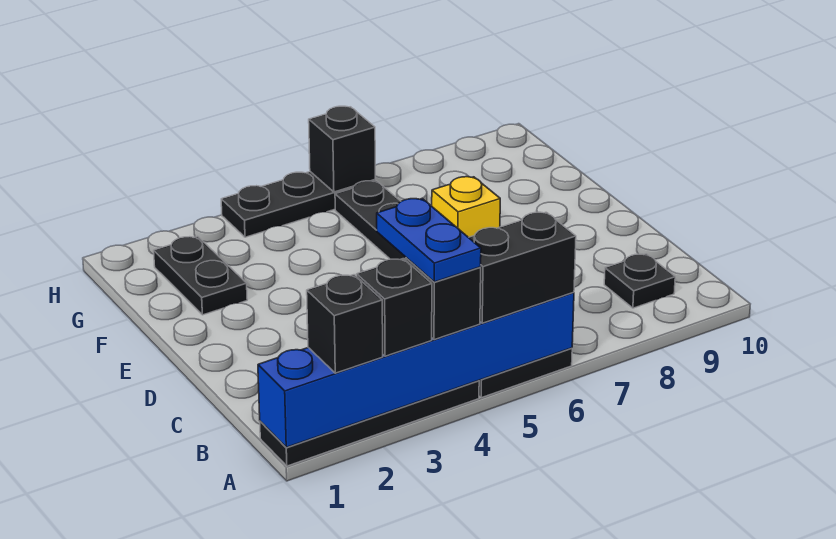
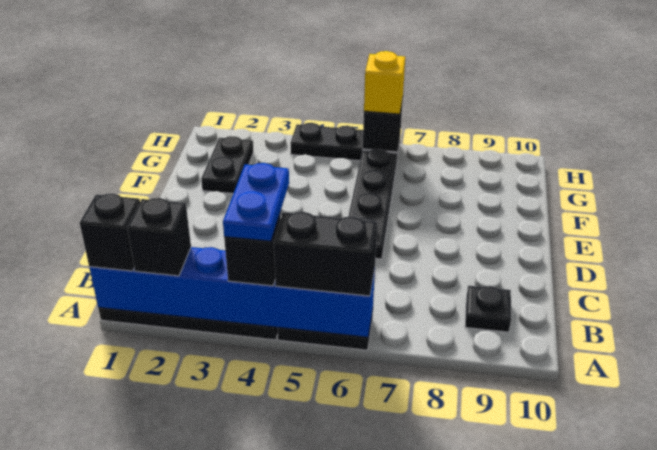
black 1x1 brick [357,259,432,356] -> black 1x1 brick moved to [80,194,140,271]
yellow 1x1 brick [432,177,500,237] -> yellow 1x1 brick moved to [364,51,405,114]

